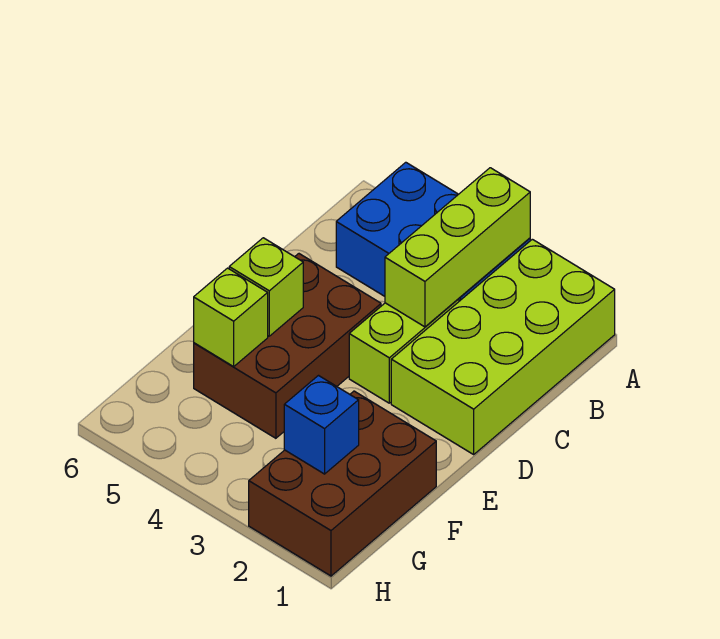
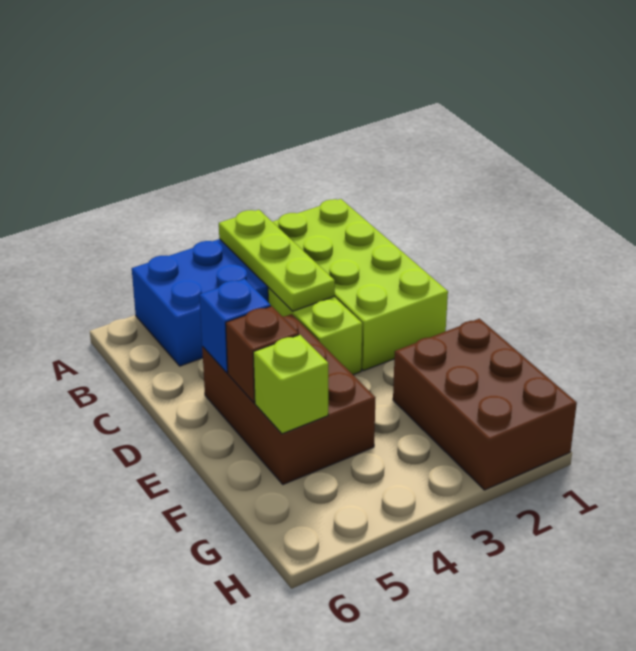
lime 1x3 brick [385,168,530,327] -> lime 1x3 plate [219,210,335,311]
lime 1x1 brick [229,238,303,336] -> brown 1x1 brick [226,306,299,403]
blue 1x1 brick [284,376,359,474] -> blue 1x1 brick moved to [199,279,271,373]

